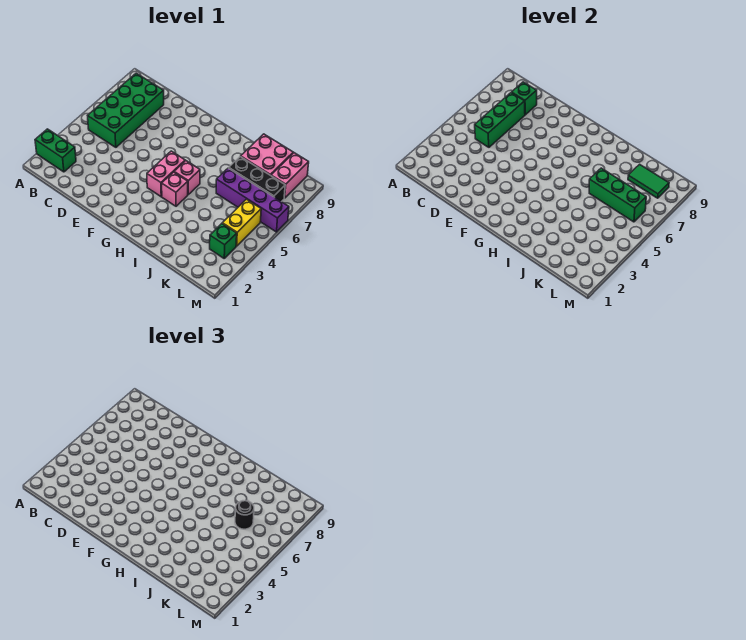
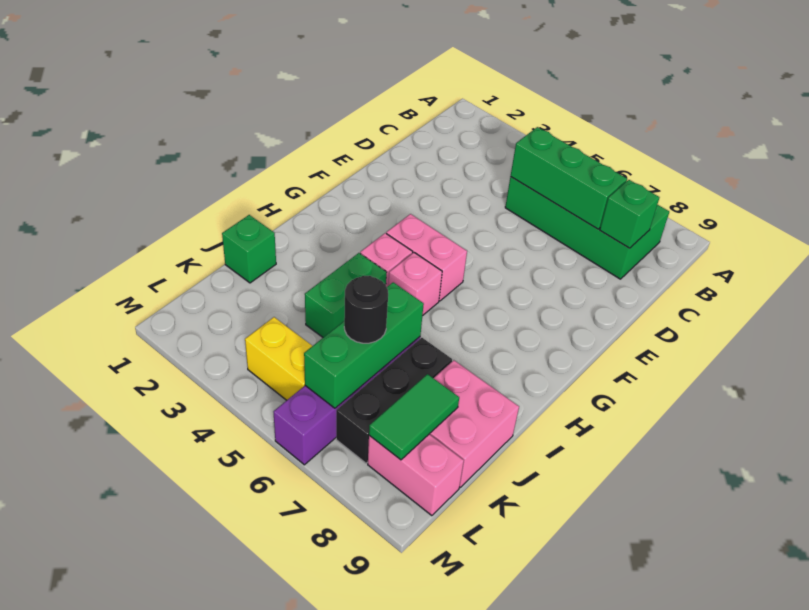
green 1x2 brick [35,129,76,172] -> green 1x2 brick moved to [305,253,386,337]
green 1x1 brick [210,224,237,258] -> green 1x1 brick moved to [222,215,276,283]

